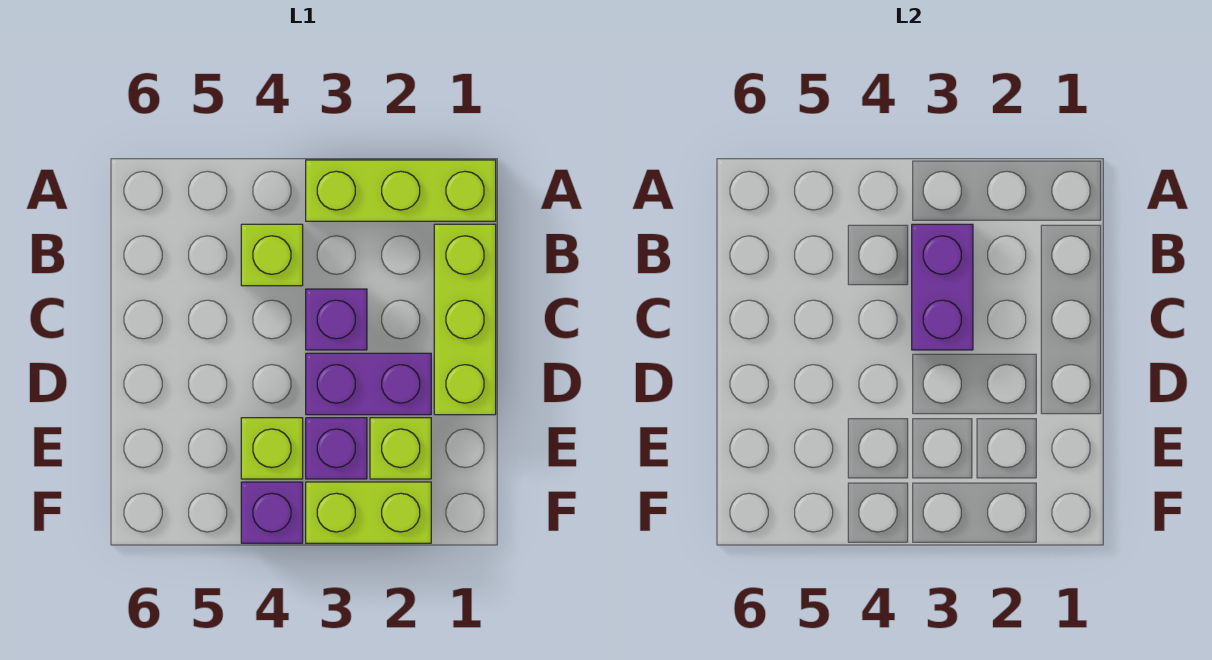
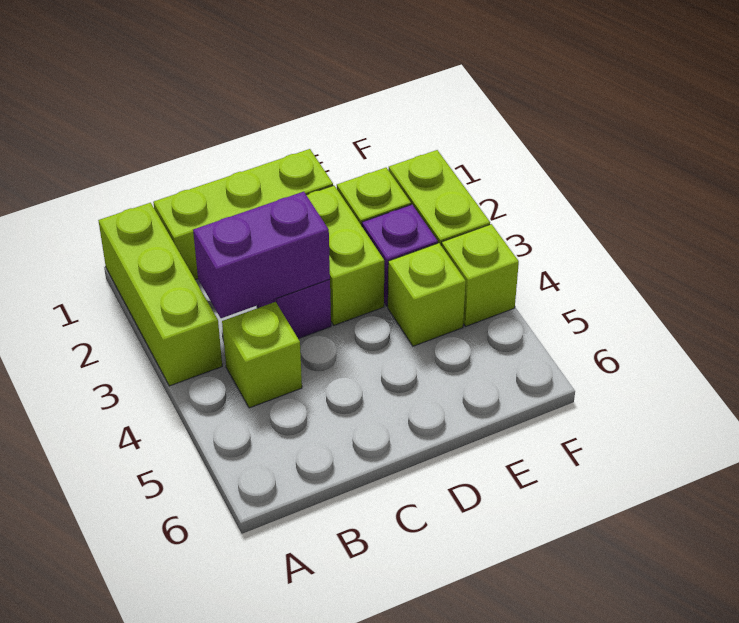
purple 1x2 brick [306,353,431,415] -> lime 1x2 brick [307,185,384,325]
purple 1x1 brick [241,482,303,543] -> lime 1x1 brick [441,224,519,327]

